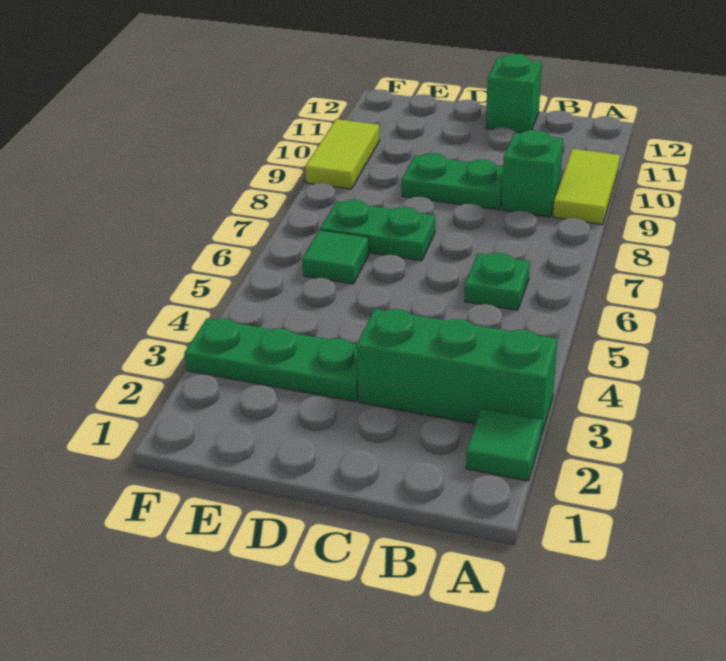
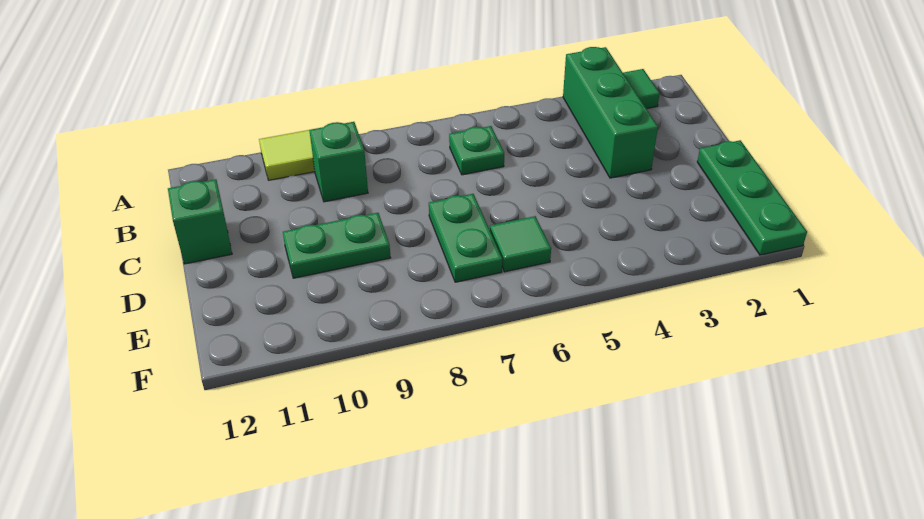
green 1x2 plate [402,153,503,210] -> green 1x2 plate turned to [283,213,391,278]
green 1x3 plate [184,318,359,402] -> green 1x3 plate moved to [697,140,807,255]
lime 1x2 tile [305,119,380,189] -> none

